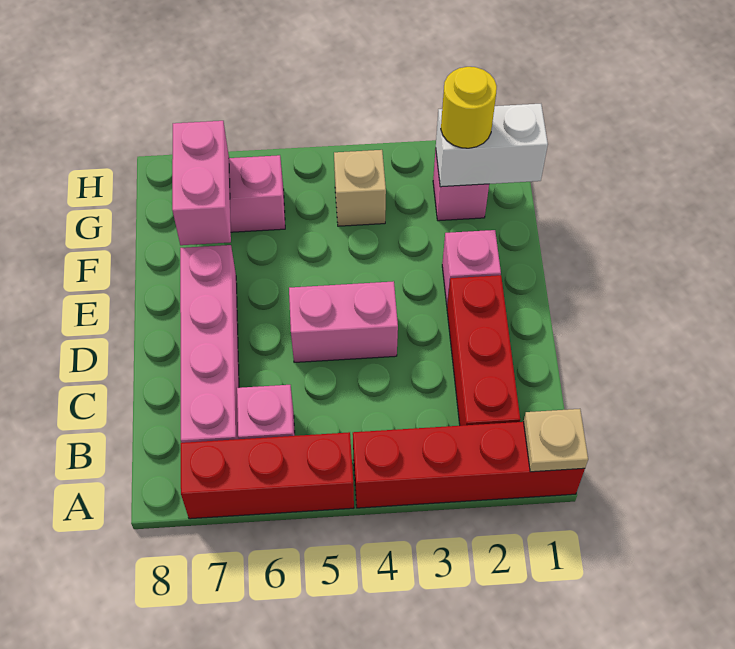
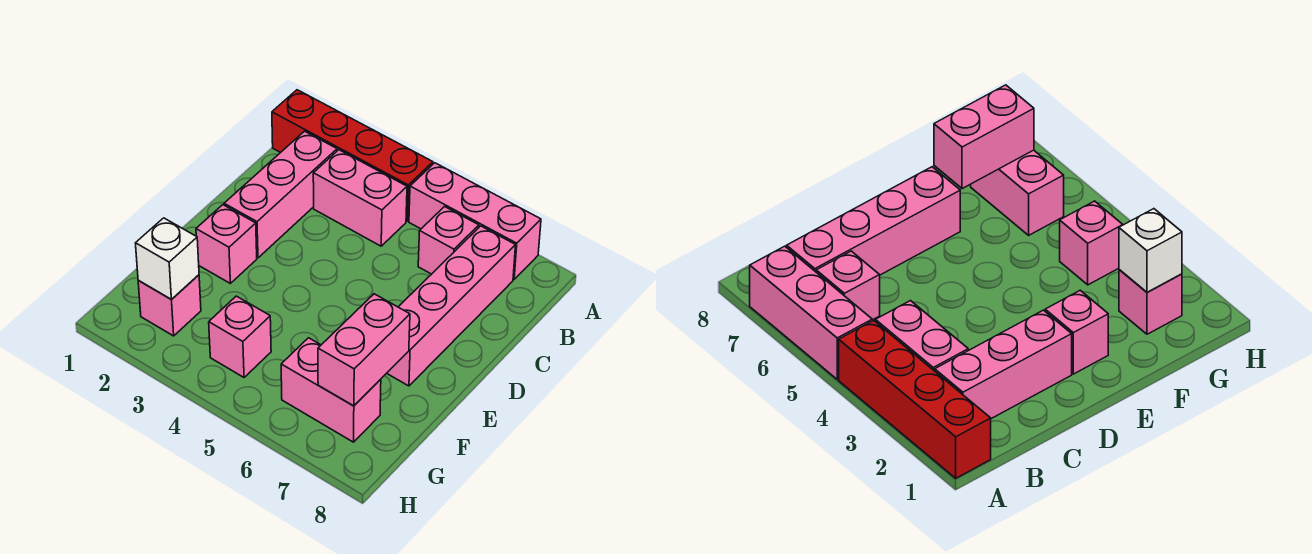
tan 1x1 plate [523,409,588,472] -> none
red 1x3 brick [181,432,354,519] -> pink 1x3 brick [409,163,541,279]
red 1x3 brick [447,275,520,426] -> pink 1x3 brick [224,131,337,258]
pink 1x2 brick [289,281,398,362] -> pink 1x2 brick moved to [313,150,407,246]
white 1x2 brick [436,104,548,187] -> white 1x1 brick [136,218,199,299]
yellow 1x1 round brick [441,67,497,148] -> none
tan 1x1 brick [334,150,386,226] -> pink 1x1 brick [209,296,271,377]

